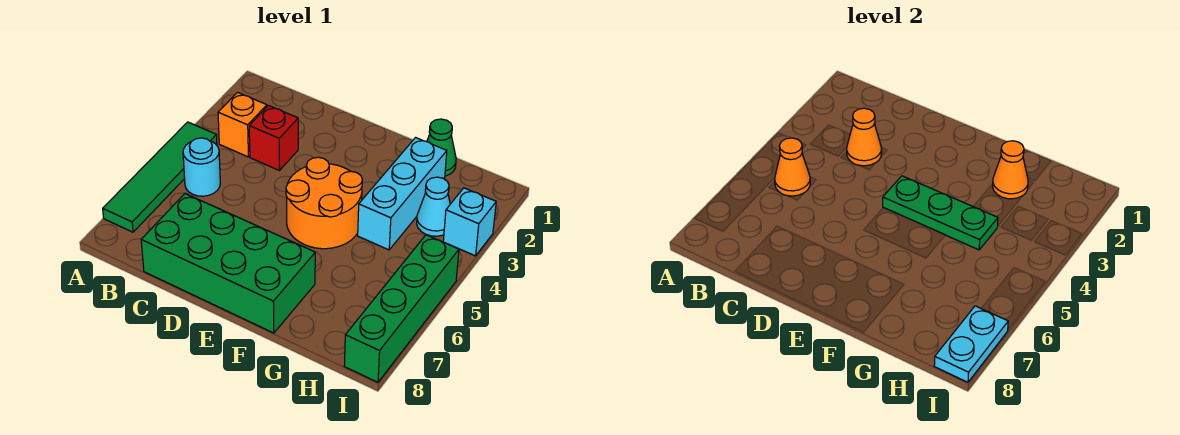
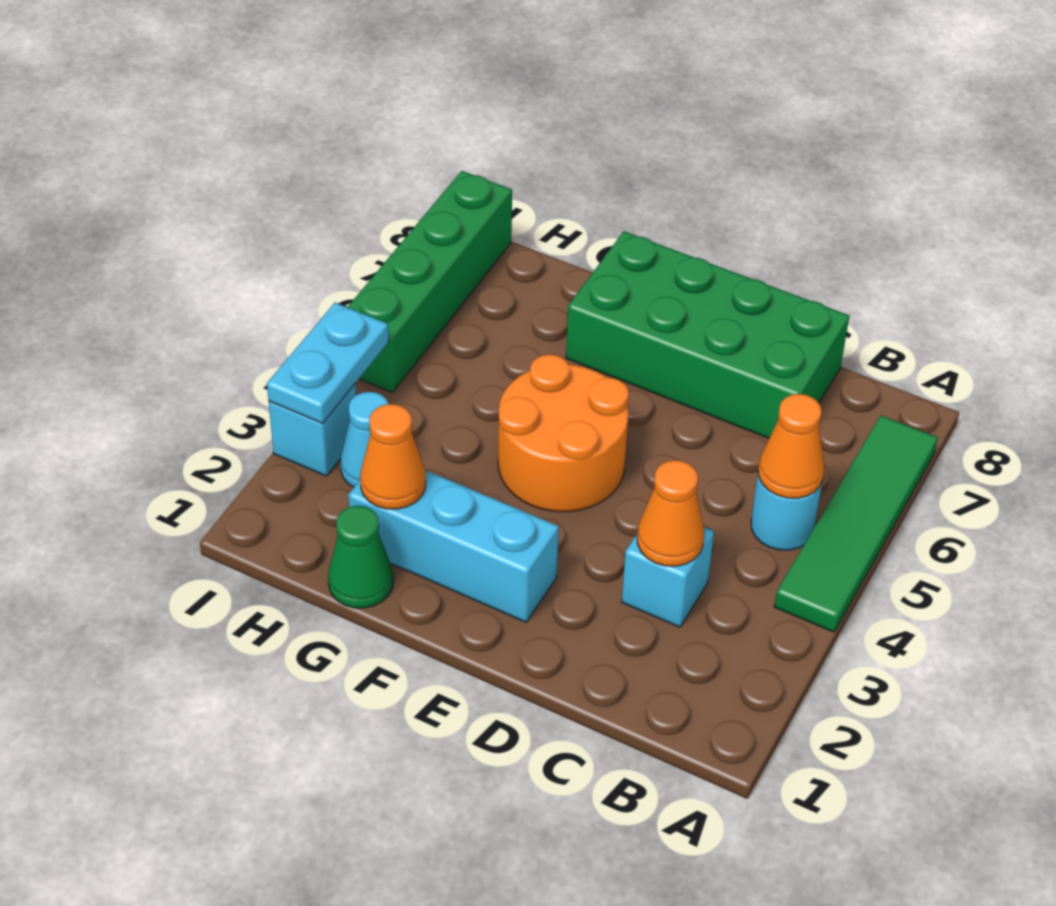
orange 1x1 brick [218,92,267,157] -> none
red 1x1 brick [249,106,298,170] -> cyan 1x1 brick [622,527,714,627]
green 1x3 plate [883,176,998,250] -> none
cyan 1x3 brick [358,138,447,250] -> cyan 1x3 brick turned to [348,470,559,622]
cyan 1x2 plate [934,306,1008,382] -> cyan 1x2 plate moved to [267,303,389,423]

